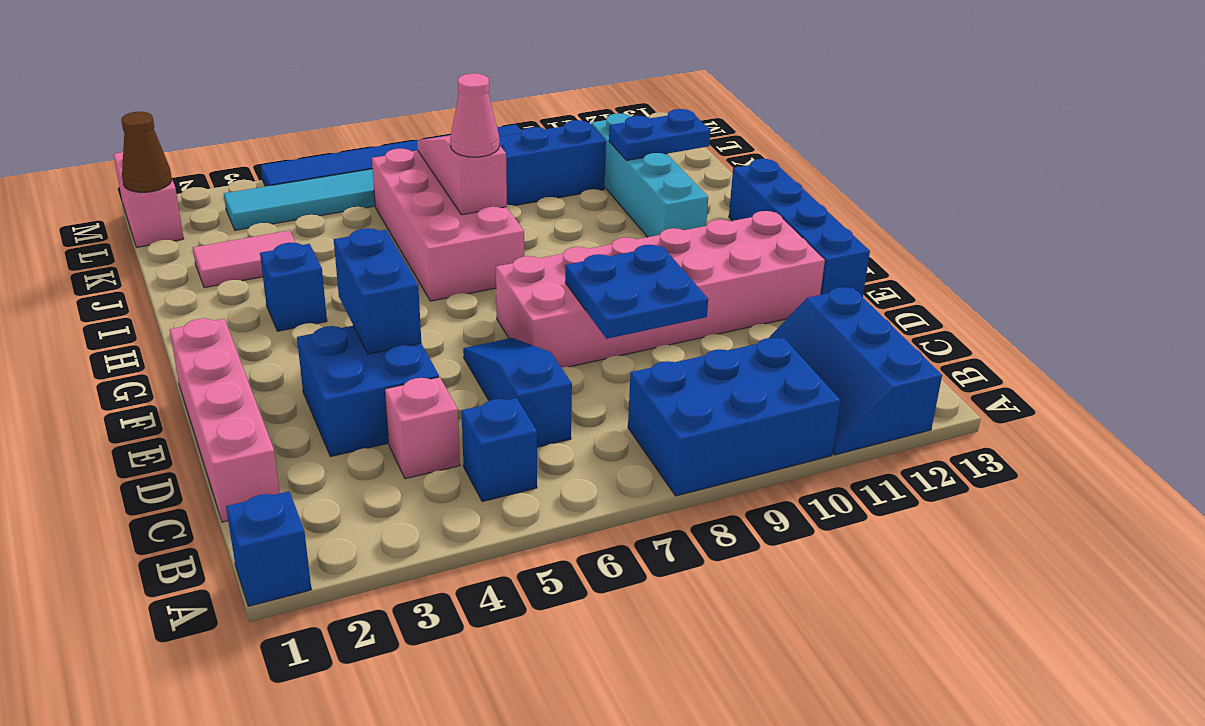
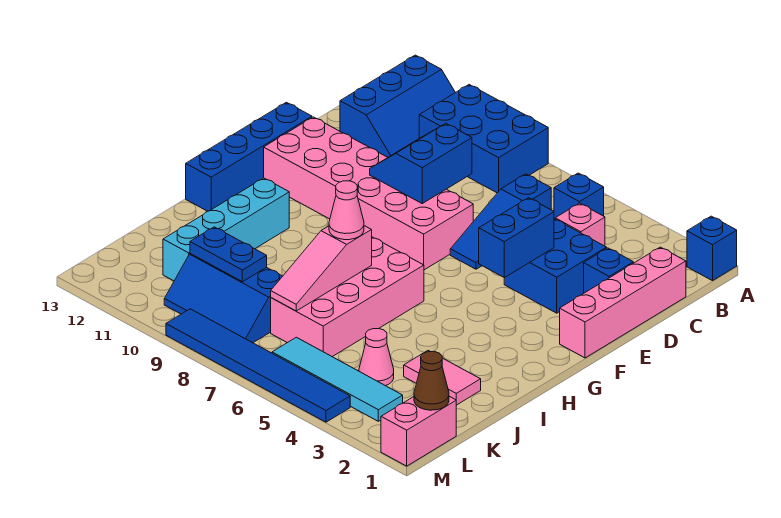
blue 2x2 plate [565,245,708,339] -> blue 2x2 slope [370,123,472,203]
blue 1x1 brick [260,243,327,331] -> blue 1x1 brick moved to [584,248,633,293]
blue 1x2 plate [609,109,710,161] -> blue 1x2 plate moved to [190,227,267,282]
none -> pink 1x1 cone [359,329,394,386]

